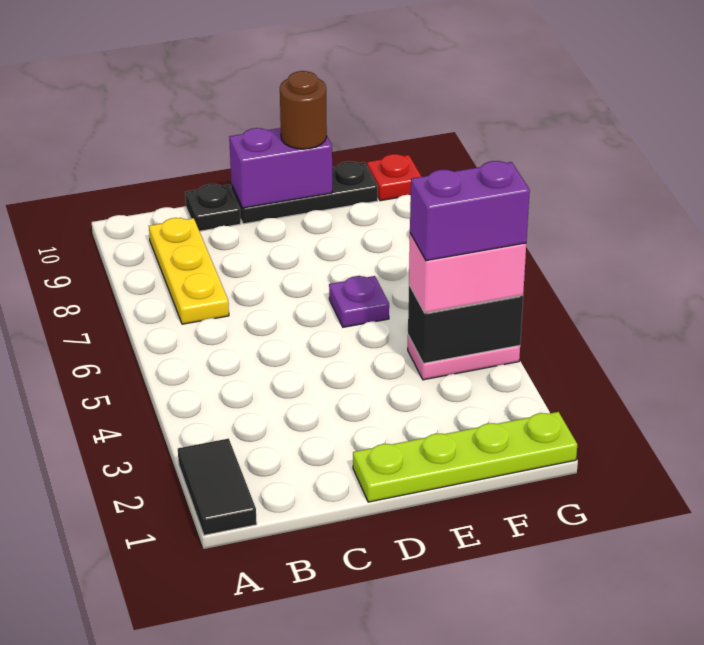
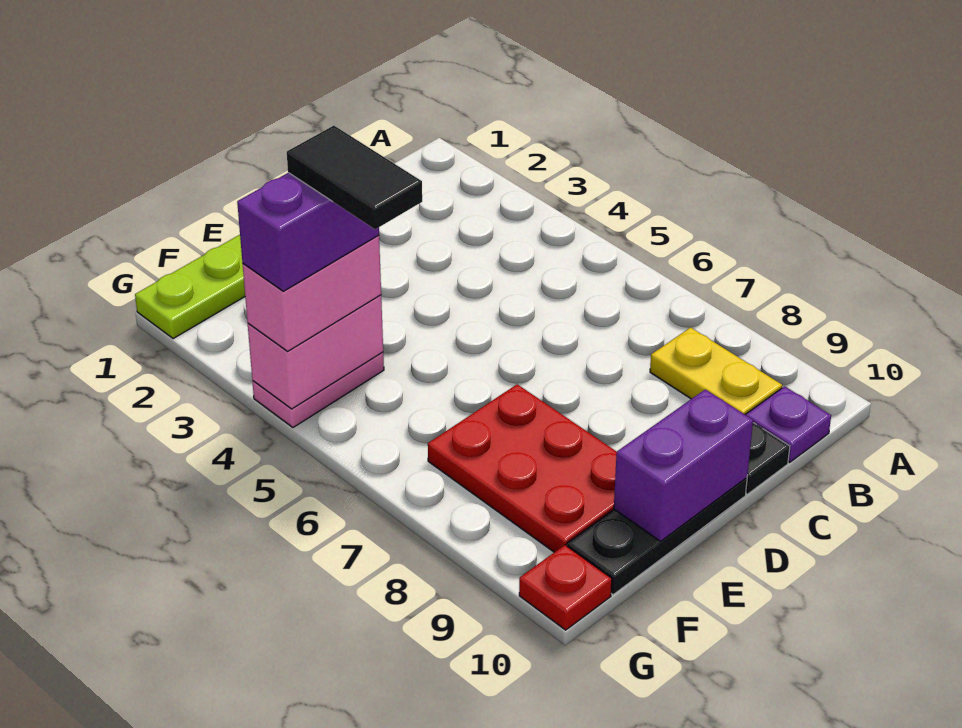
black 1x2 tile [178,439,257,535] -> black 1x2 tile moved to [287,126,422,229]
yellow 1x3 plate [149,218,229,324] -> yellow 1x2 plate [650,327,782,414]
purple 1x1 plate [329,276,389,327] -> purple 1x1 plate moved to [745,386,831,462]
none -> red 2x3 plate [428,384,617,552]
brown 1x1 round brick [280,71,327,149] -> none
black 1x2 brick [408,285,523,363] -> pink 1x2 brick [248,295,383,409]

